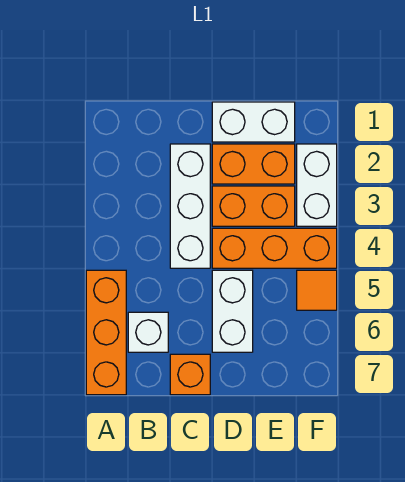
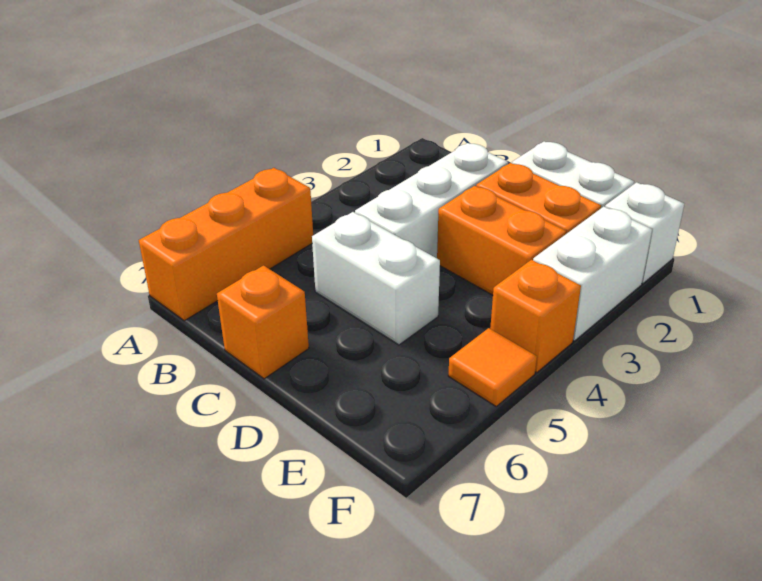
white 1x1 brick [128,312,168,352] -> white 1x1 brick moved to [605,182,684,284]
orange 1x3 brick [212,228,337,268] -> orange 1x1 brick [490,260,581,373]
white 1x2 brick [212,270,253,352] -> white 1x2 brick turned to [312,212,440,345]

